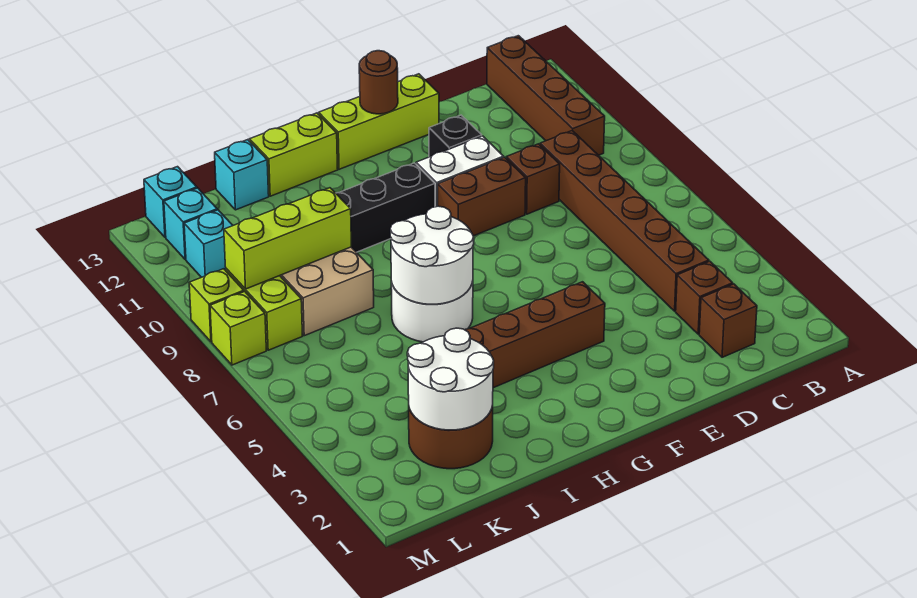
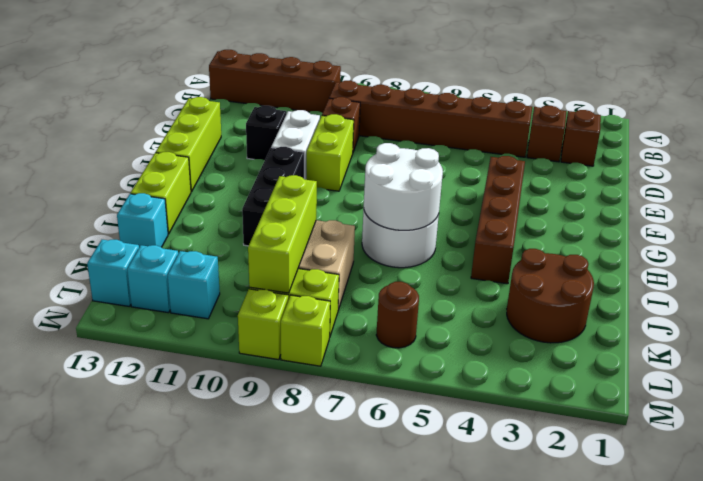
brown 1x2 brick [438,157,526,236] -> lime 1x2 brick [306,114,354,191]
brown 1x1 round brick [359,51,398,114] -> brown 1x1 round brick moved to [376,282,419,348]
white 2x2 round brick [407,328,494,430] -> none

